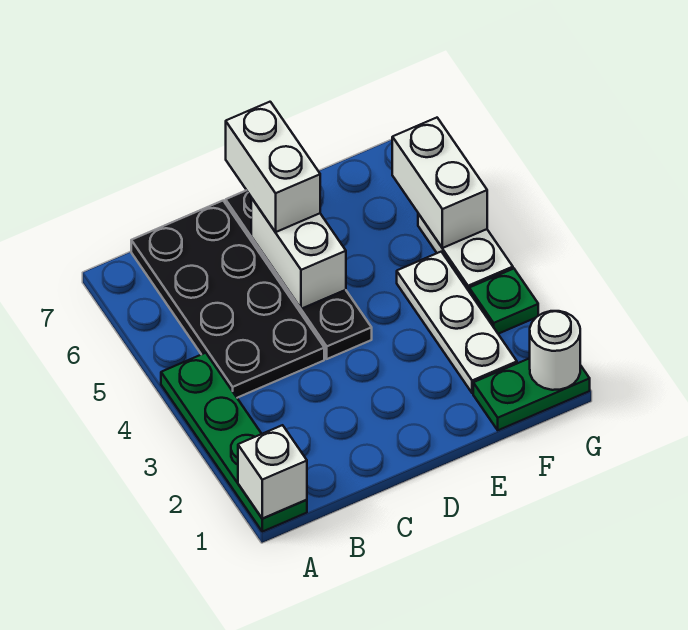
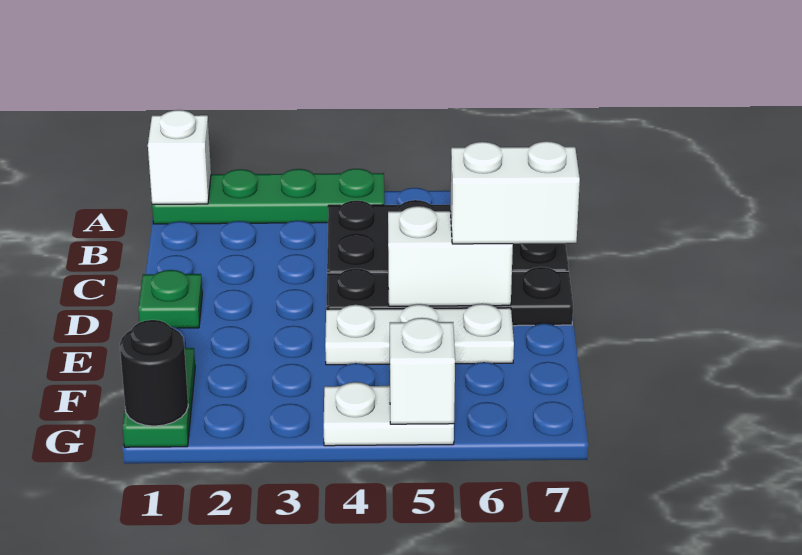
white 1x3 plate [397,252,517,393] -> white 1x3 plate moved to [325,304,514,365]
white 1x1 round brick [530,311,580,390] -> black 1x1 round brick [120,320,188,426]
green 1x1 plate [469,269,538,334] -> green 1x1 plate moved to [138,270,202,328]
white 1x2 brick [392,118,487,248] -> white 1x1 brick [390,318,455,424]

